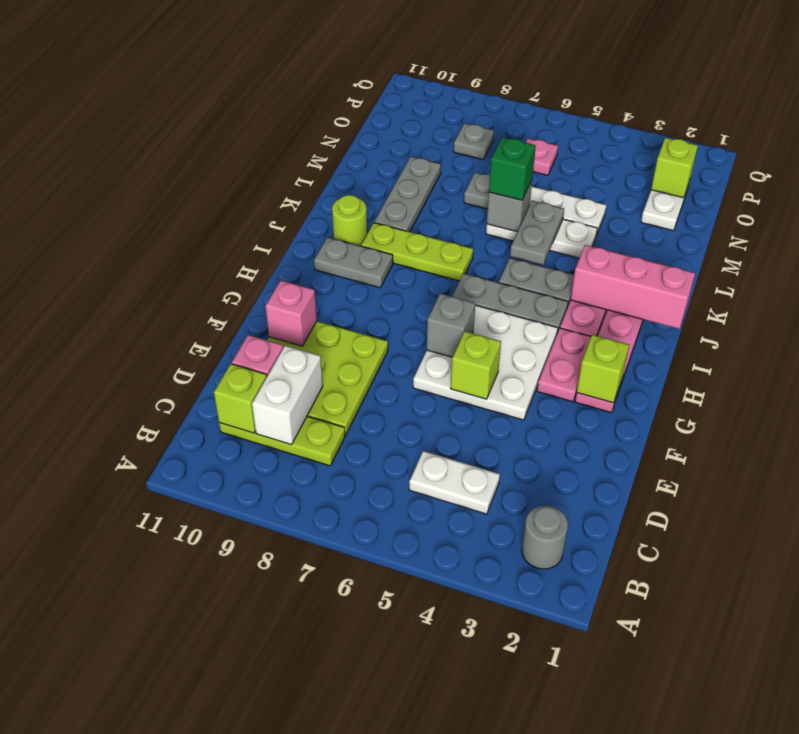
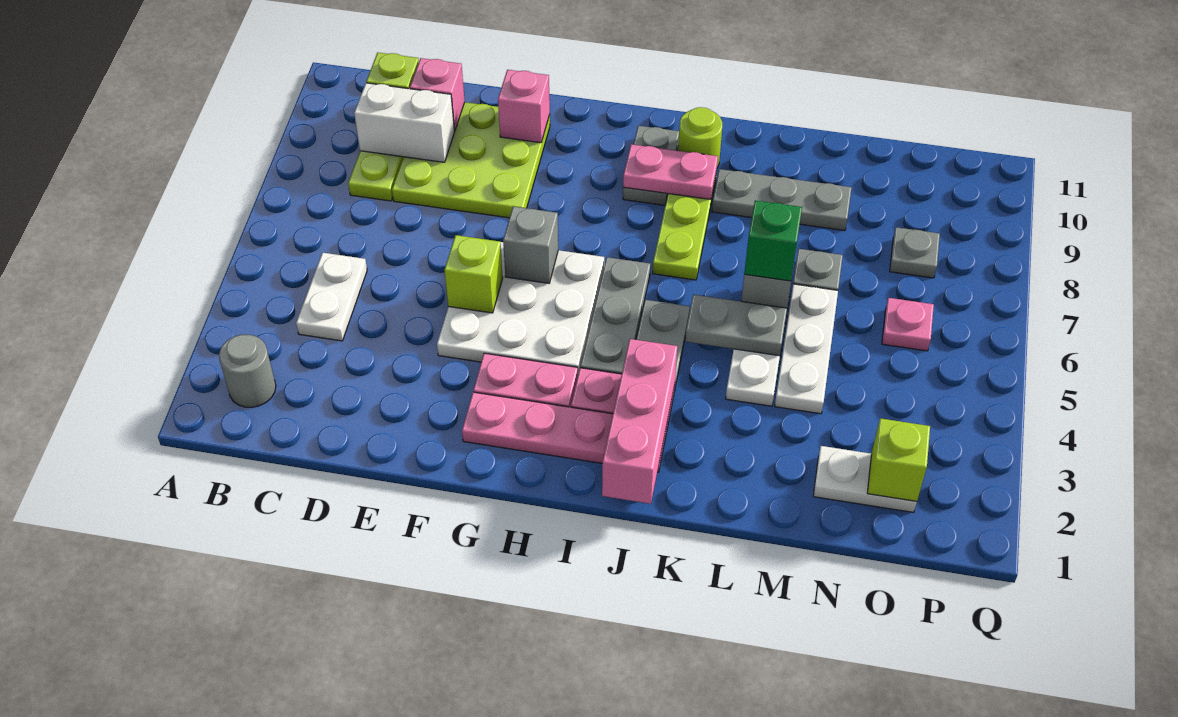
lime 1x1 brick [577,335,629,403] -> none
none -> pink 1x2 plate [623,144,718,199]

